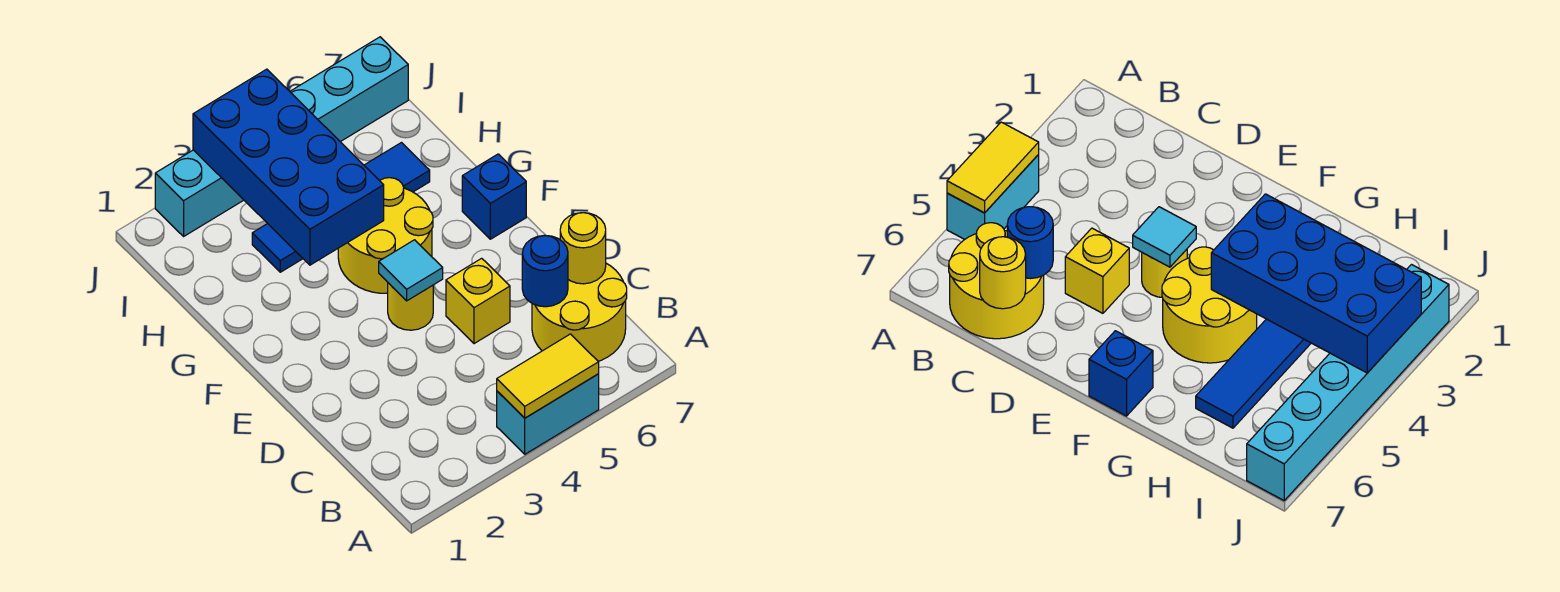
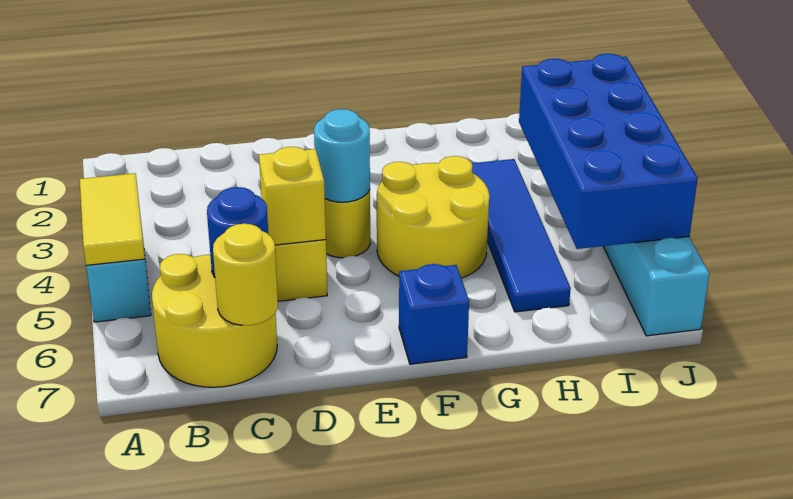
none -> yellow 1x1 brick [259,147,326,245]
cyan 1x1 tile [379,240,443,301] -> cyan 1x1 round brick [314,109,370,202]
blue 2x4 brick [193,69,384,265] -> blue 2x4 brick turned to [519,54,698,249]

